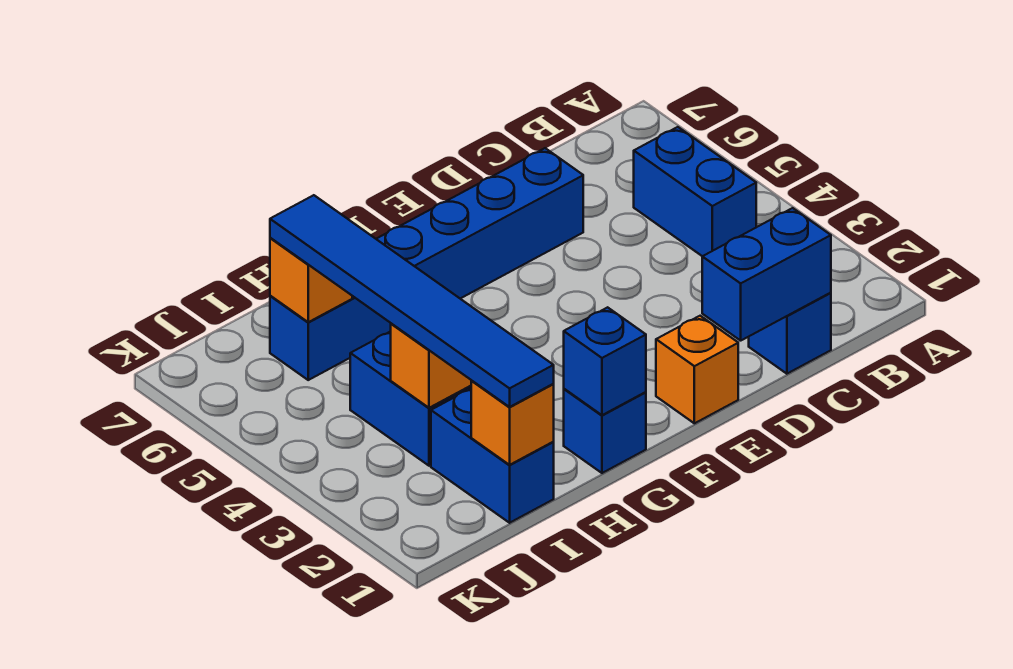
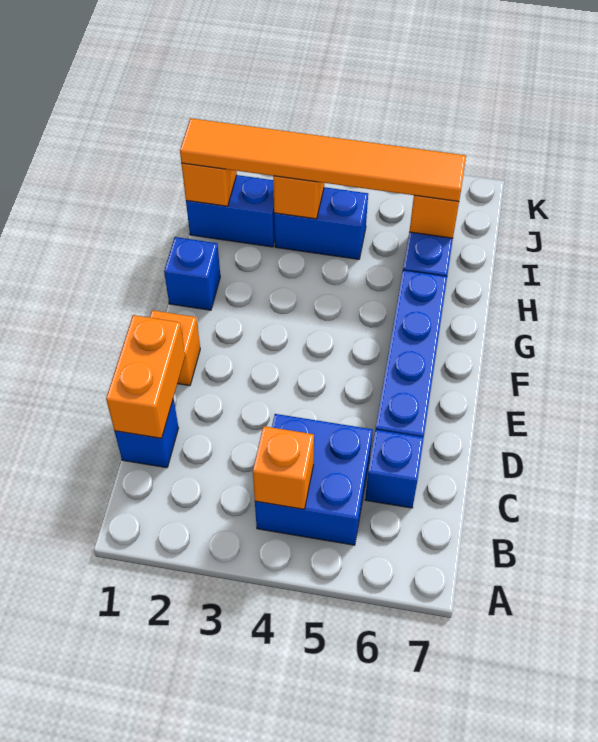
blue 1x2 brick [634,127,756,257] -> blue 2x2 brick [255,414,373,545]
none -> orange 1x1 brick [253,426,314,509]
blue 1x2 brick [702,208,831,341] -> orange 1x2 brick [106,315,185,438]
blue 1x1 brick [564,307,646,415] -> blue 1x1 brick moved to [365,430,424,508]
blue 1x6 tile [270,195,554,407] -> orange 1x6 tile [180,118,466,201]

